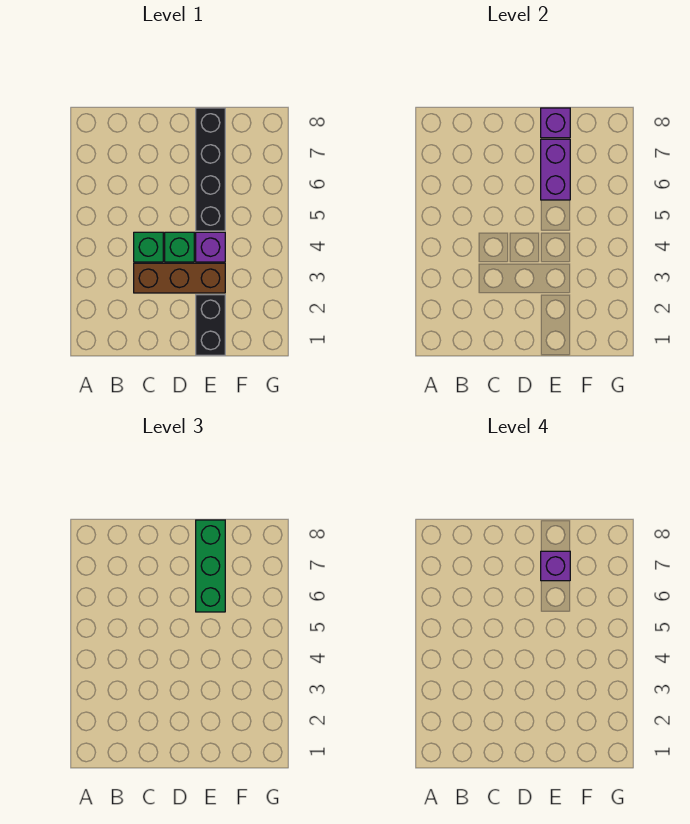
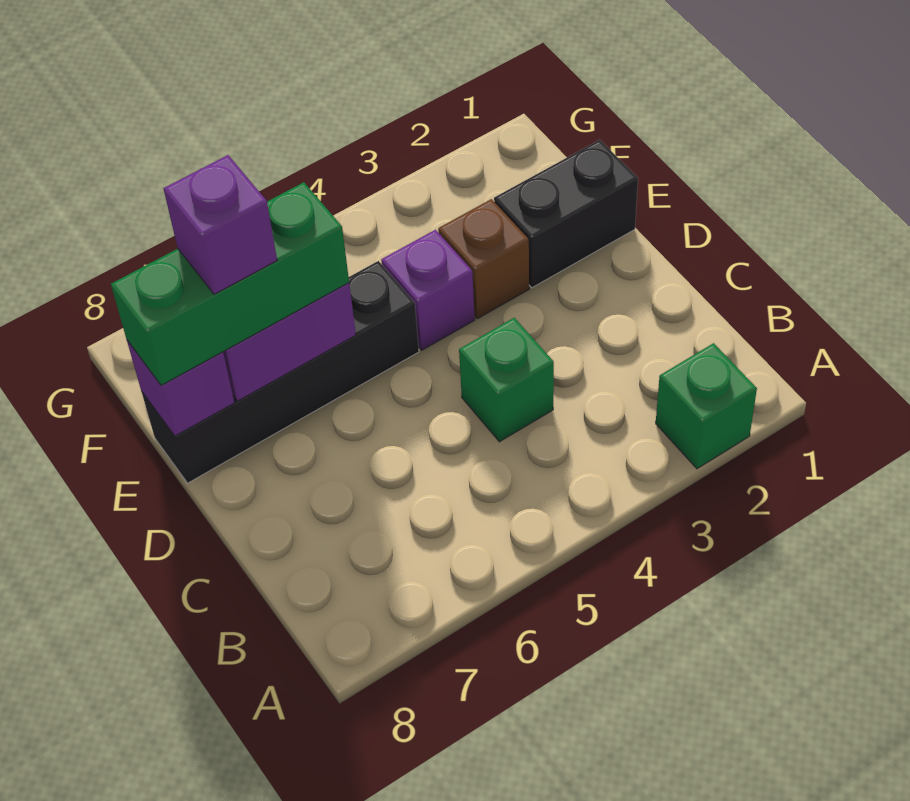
brown 1x3 brick [134,263,225,293] -> brown 1x1 brick [438,199,529,319]
green 1x1 brick [165,232,194,262] -> green 1x1 brick moved to [656,343,757,469]

